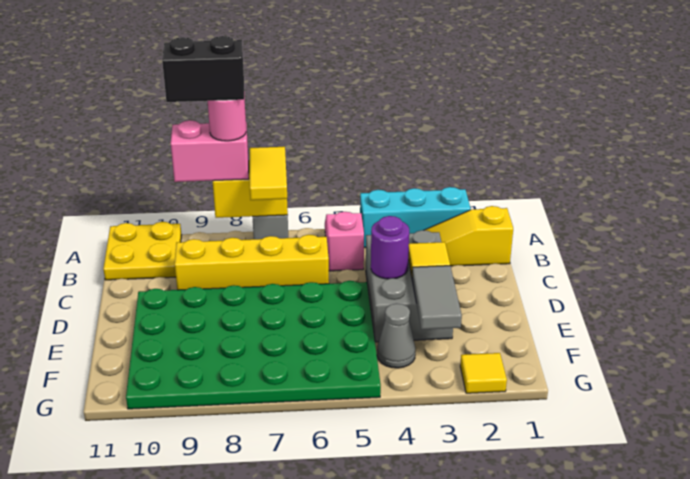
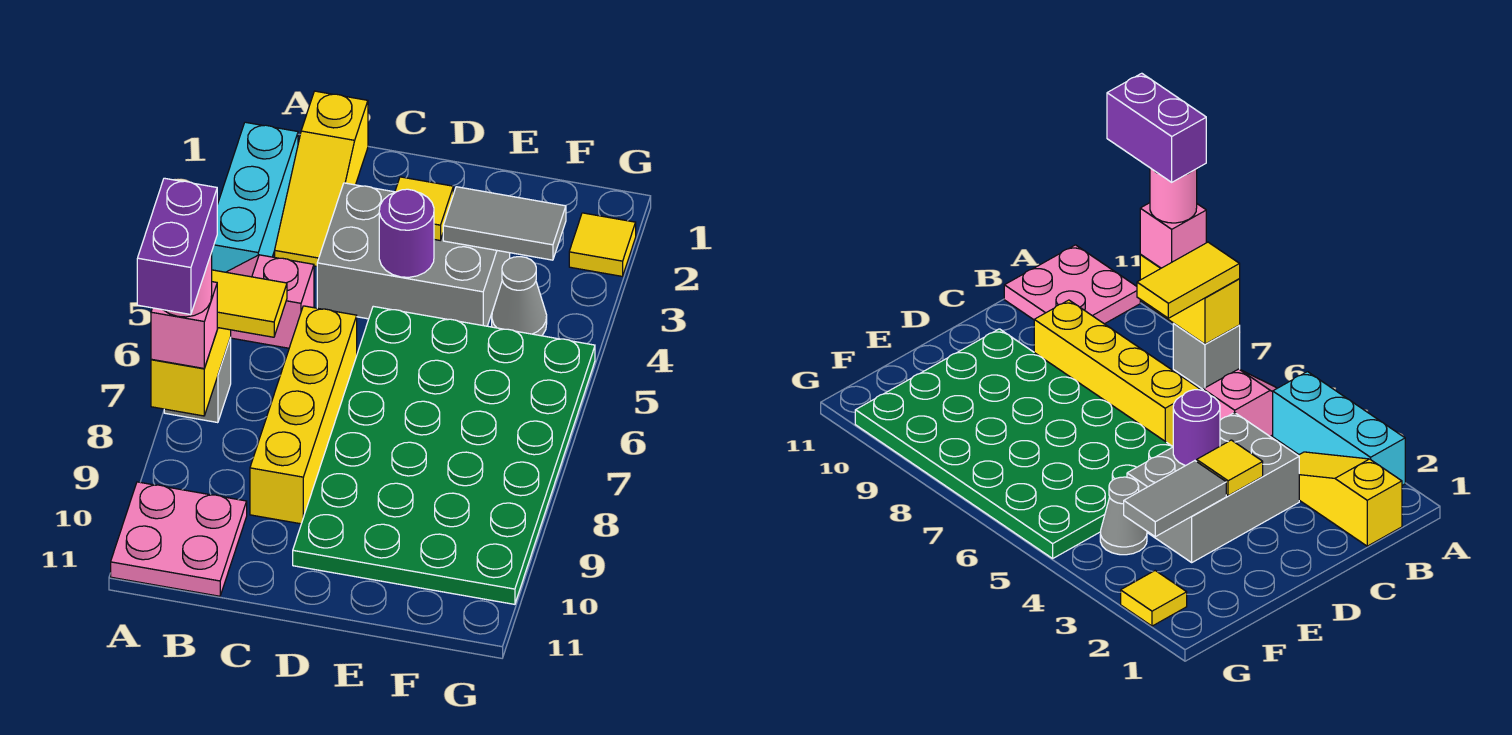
pink 1x2 brick [171,120,249,182] -> pink 1x1 brick [151,282,217,368]
black 1x2 brick [162,36,244,102] -> purple 1x2 brick [137,178,217,315]
yellow 2x2 plate [103,222,182,280] -> pink 2x2 plate [111,482,247,596]

